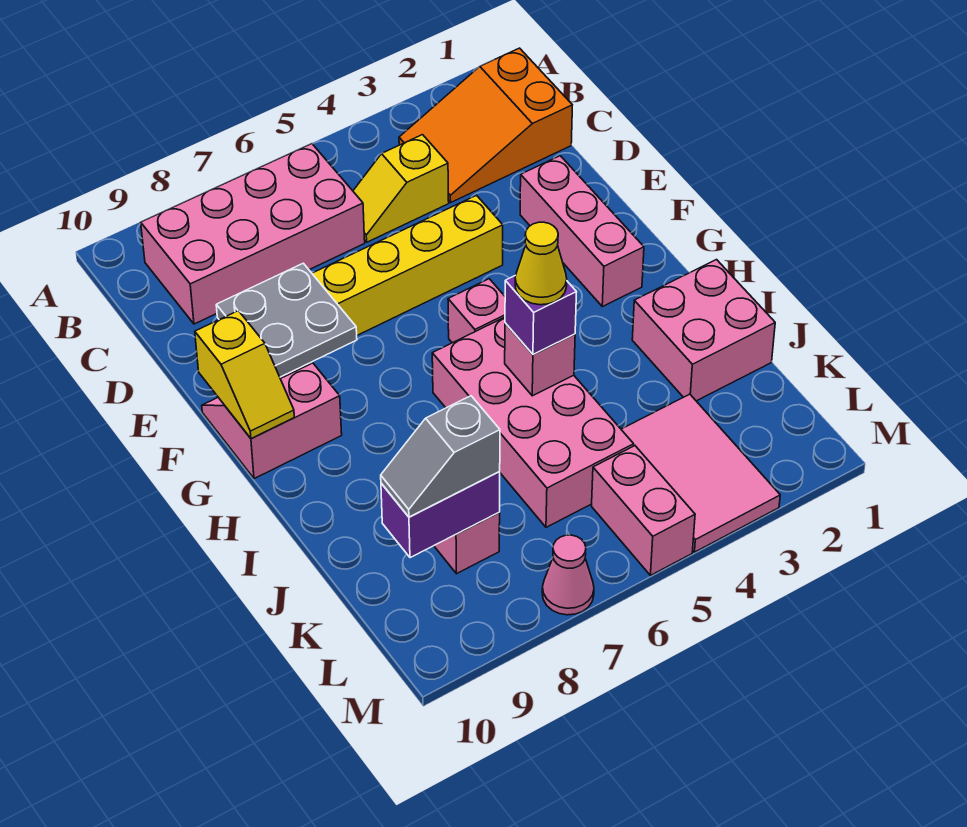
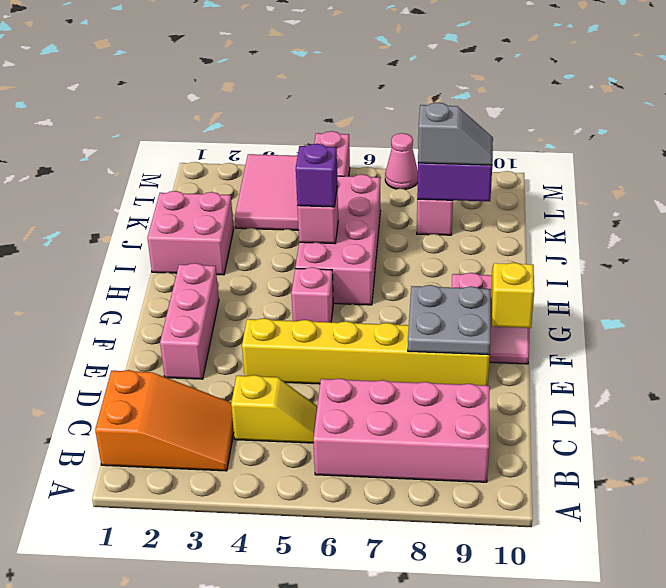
yellow 1x1 cone [515,222,567,305] -> none

